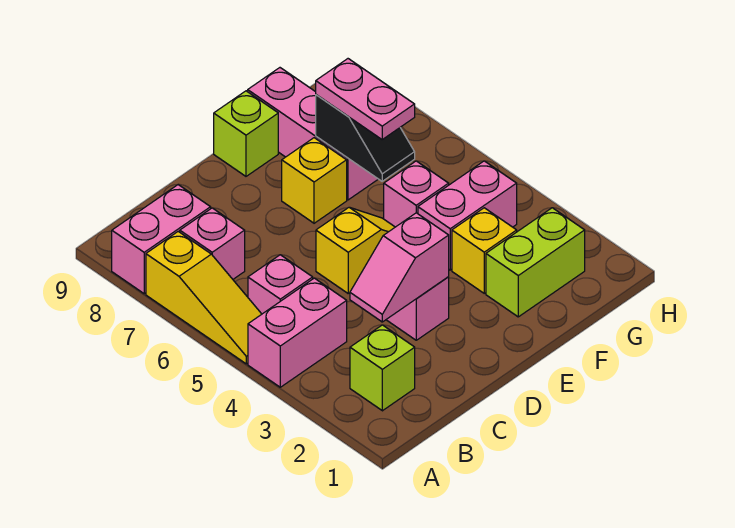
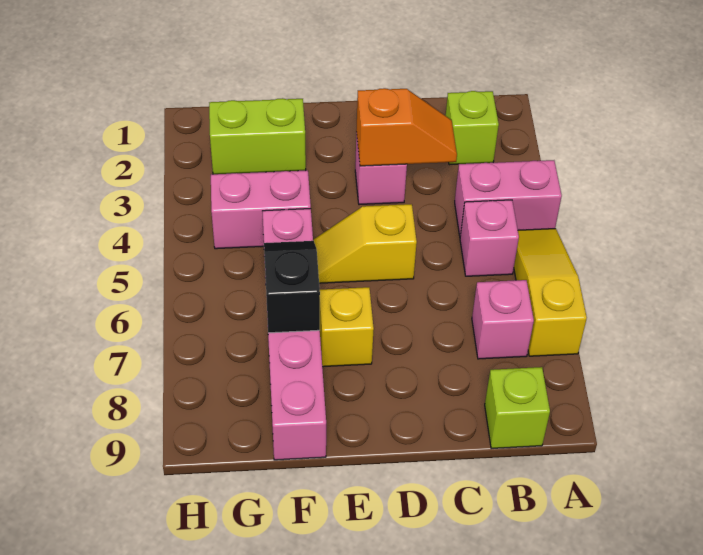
pink 1x2 brick [112,185,211,294] -> none
pink 1x2 slope [350,213,449,322] -> orange 1x2 slope [356,88,457,166]
lime 1x1 brick [214,91,278,176] -> lime 1x1 brick moved to [485,367,550,449]
yellow 1x1 brick [452,208,517,293] -> none
pink 1x2 plate [316,59,415,139] -> none

